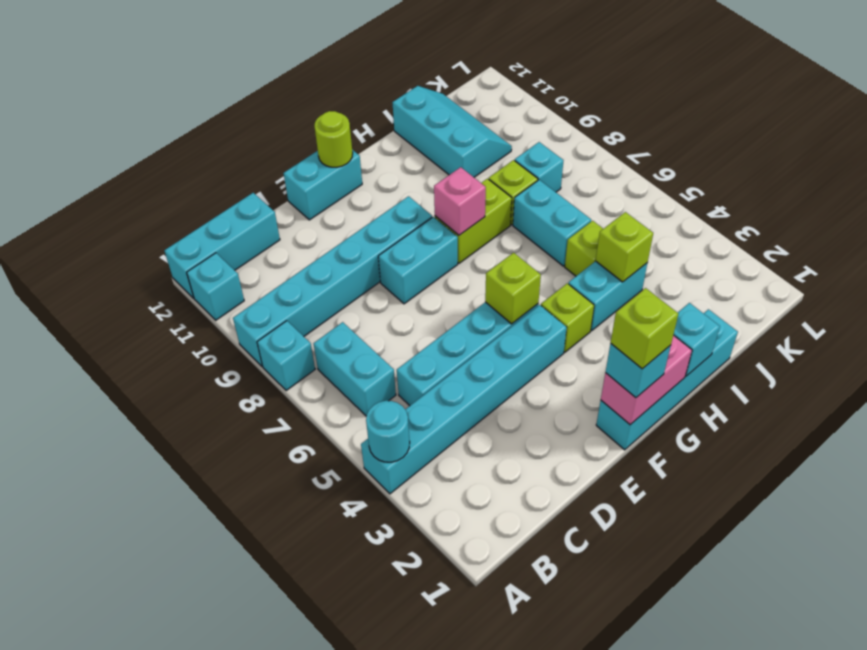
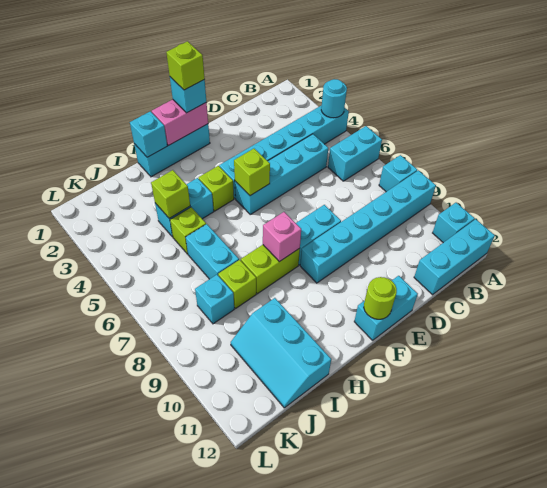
cyan 1x2 brick [314,322,396,416] -> cyan 1x2 brick turned to [328,126,382,181]
cyan 1x4 brick [596,309,738,450] -> cyan 1x3 brick [134,124,210,177]

